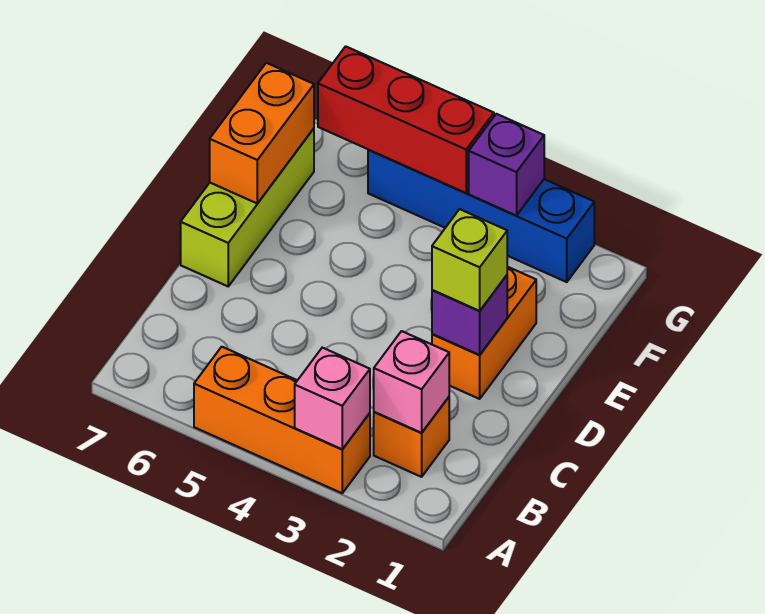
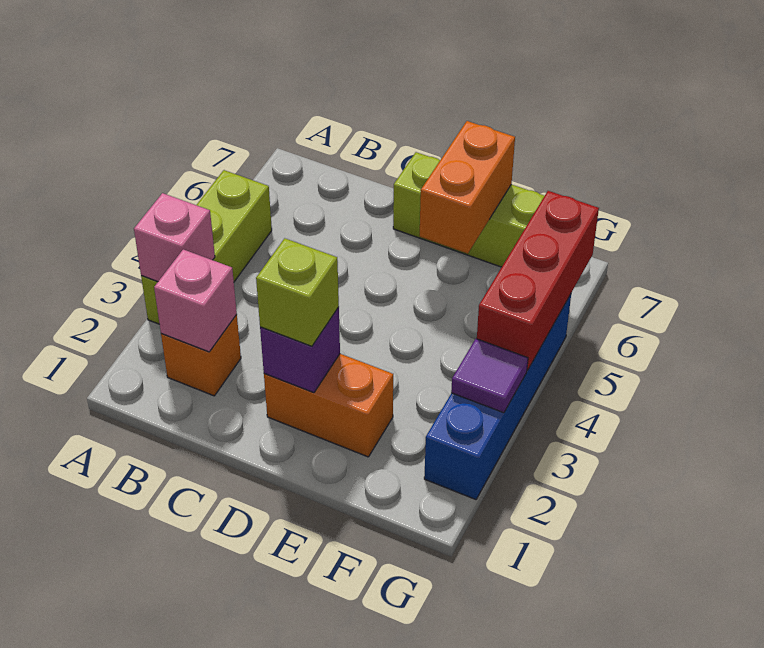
orange 1x3 brick [194,347,370,493] -> lime 1x3 brick [141,170,272,324]
orange 1x2 brick [210,63,314,203] -> orange 1x2 brick turned to [420,121,515,254]
purple 1x1 brick [469,114,544,216] -> purple 1x1 tile [451,339,528,413]

